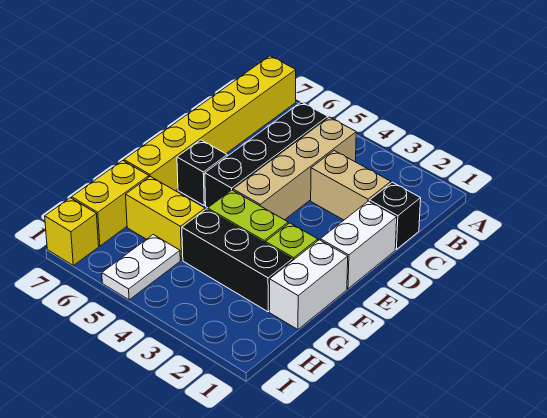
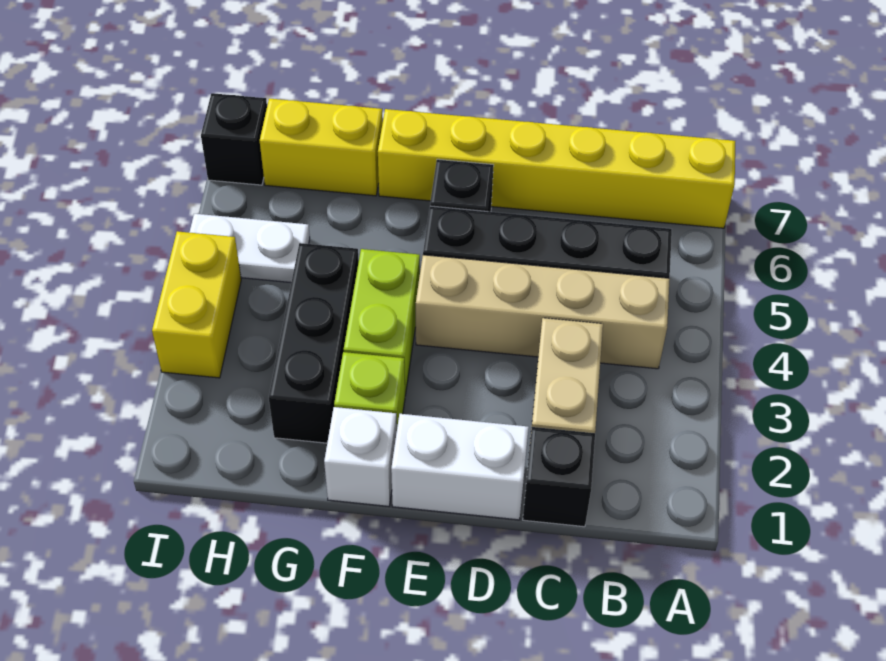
white 1x2 brick [270,240,348,329] -> white 1x1 brick [324,407,397,506]
yellow 1x2 brick [126,176,205,260] -> yellow 1x2 brick moved to [152,231,241,378]
yellow 1x1 brick [45,198,99,265] -> black 1x1 brick [201,93,267,185]

